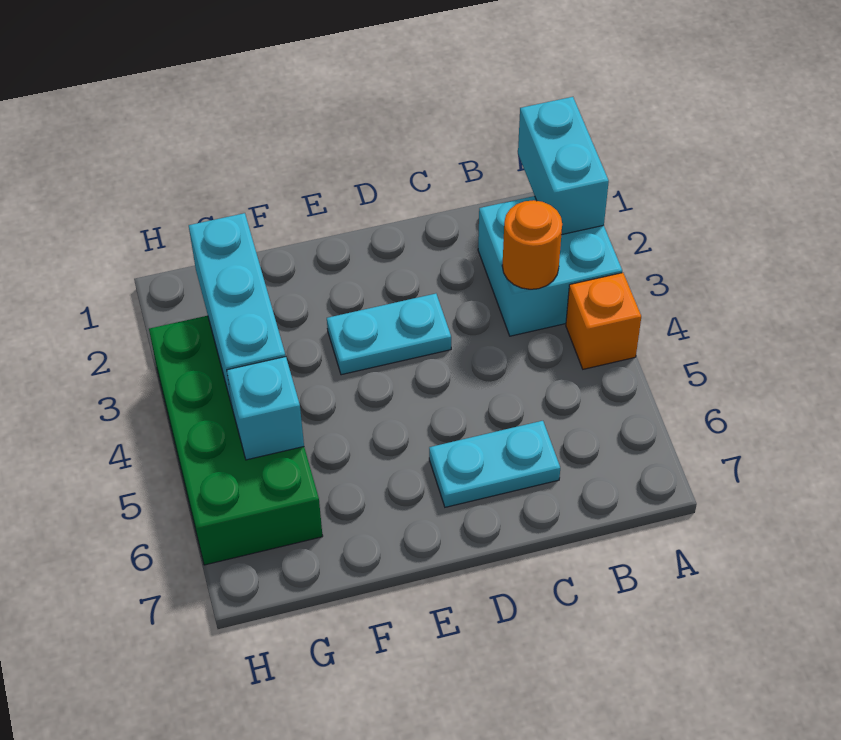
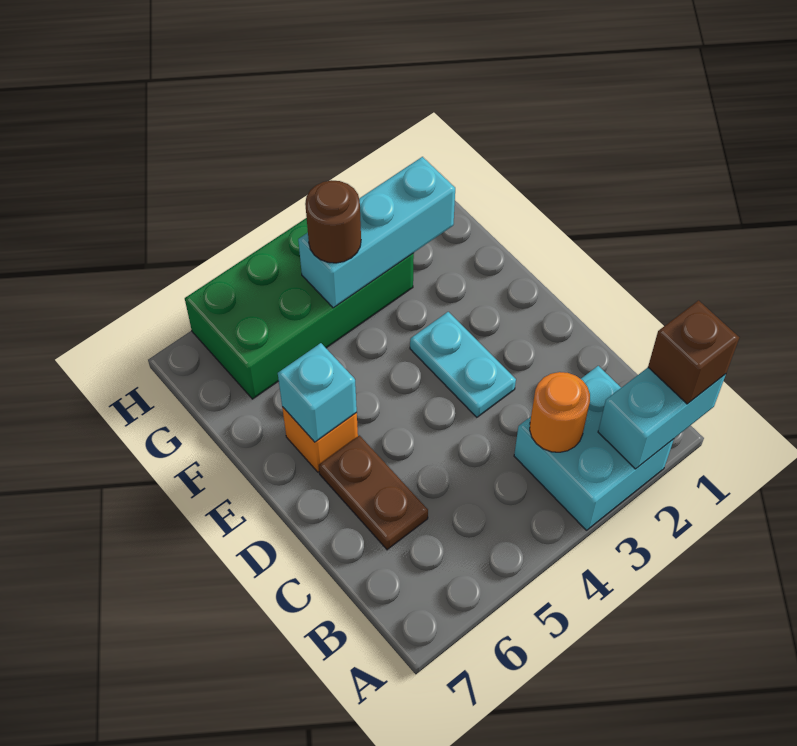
none -> brown 1x1 brick [648,300,739,404]
orange 1x1 brick [566,273,641,369] -> orange 1x1 brick moved to [282,407,358,472]
cyan 1x2 plate [429,421,560,507] -> brown 1x2 plate [319,435,428,550]
none -> brown 1x1 round brick [305,180,361,263]
cyan 1x1 brick [227,357,304,460] -> cyan 1x1 brick moved to [278,343,357,442]

